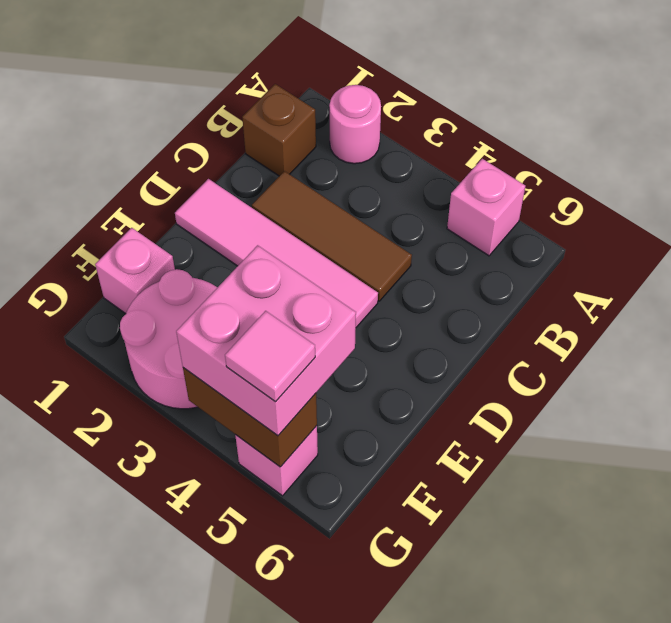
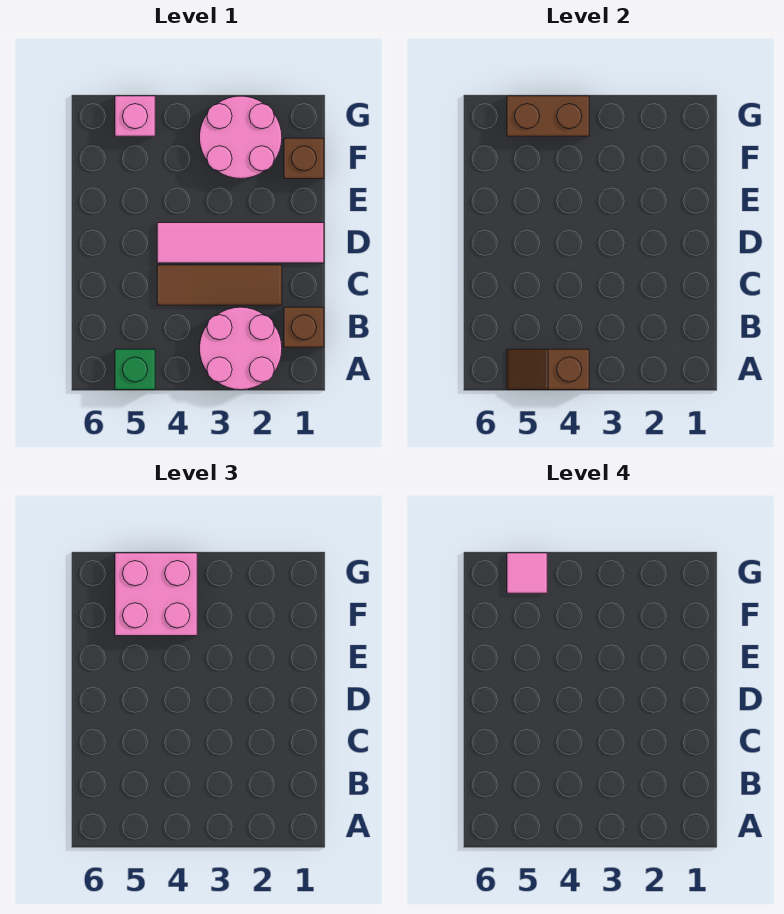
pink 1x1 round brick [329,85,381,164] -> pink 2x2 round brick [199,307,282,390]
none -> brown 1x2 slope [507,349,589,390]
pink 1x1 brick [447,159,525,256] -> green 1x1 brick [115,349,155,390]
pink 1x1 brick [95,228,175,314] -> brown 1x1 brick [284,138,324,179]

